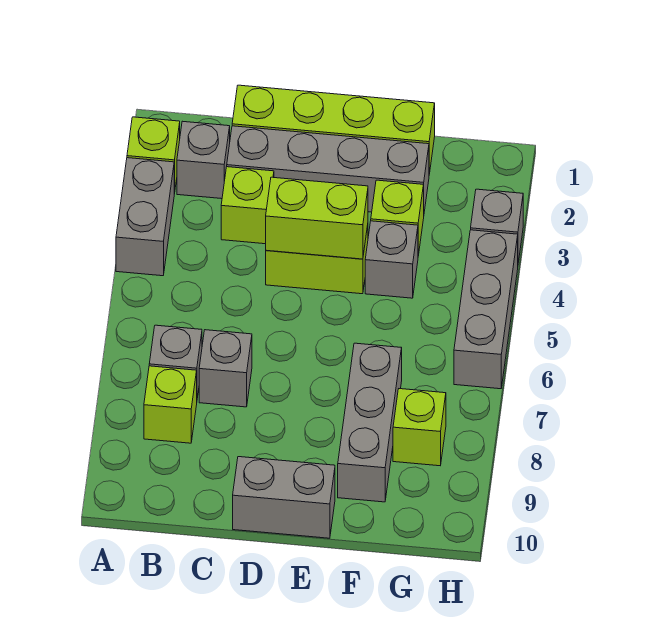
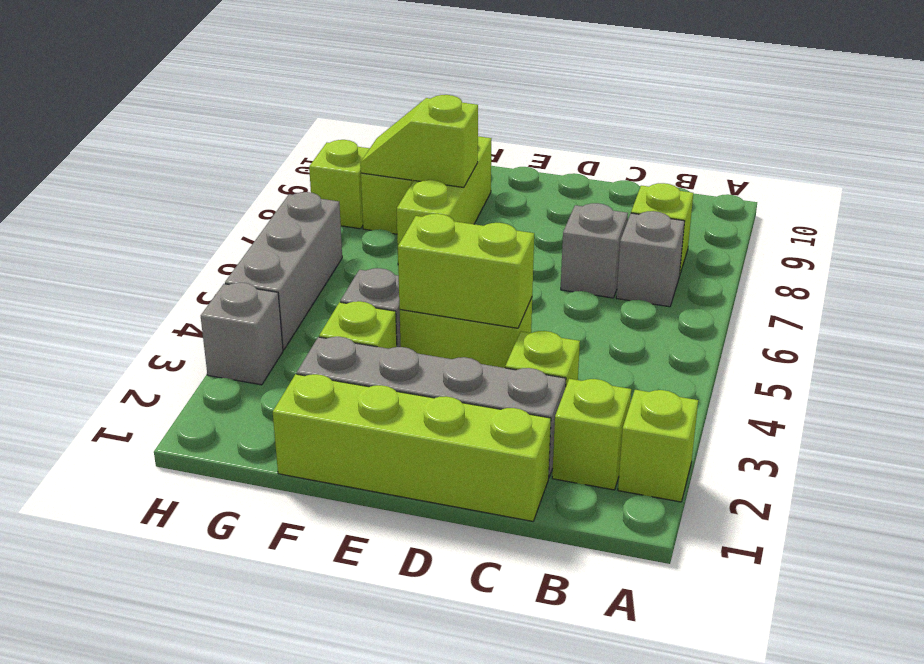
grey 1x2 brick [116,158,174,276] -> none
grey 1x1 brick [177,121,230,199] -> lime 1x1 brick [552,379,631,490]
grey 1x2 brick [233,457,335,538] -> none
grey 1x3 brick [338,343,402,502] -> lime 1x3 brick [397,136,491,245]
none -> lime 1x2 slope [360,95,478,187]
none -> lime 1x1 brick [309,140,370,229]

